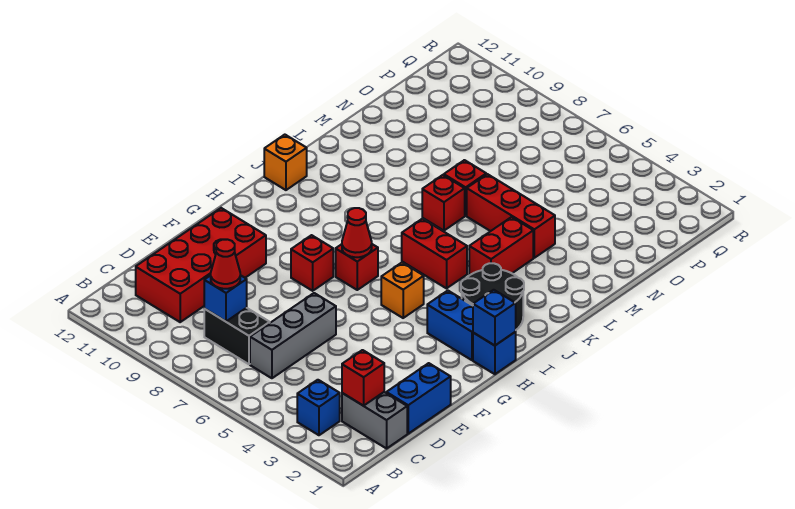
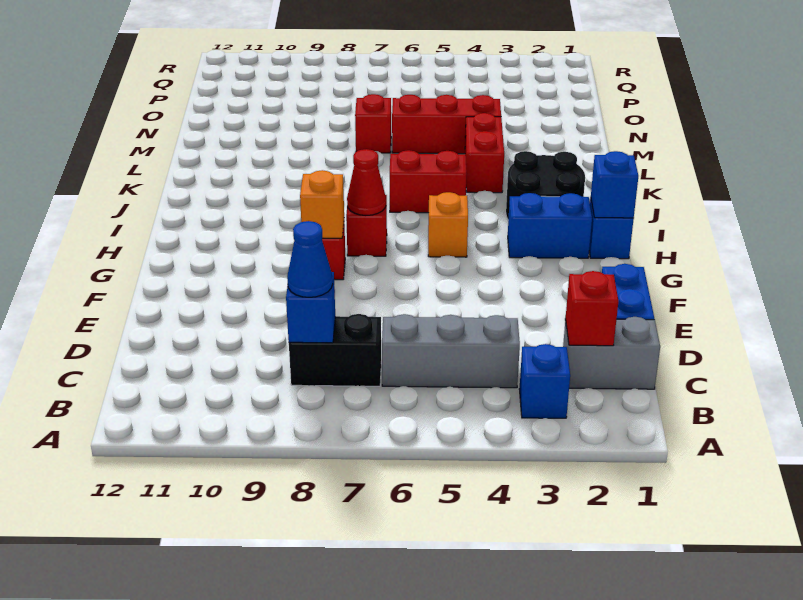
grey 1x3 brick [250,293,336,378] -> grey 1x3 brick turned to [382,314,520,388]
red 1x1 cone [211,239,240,289] -> blue 1x1 cone [287,221,333,297]
red 2x4 brick [136,208,266,322] -> none
orange 1x1 brick [264,135,307,190] -> orange 1x1 brick moved to [300,170,344,238]
red 1x1 brick [422,175,465,231] -> none

